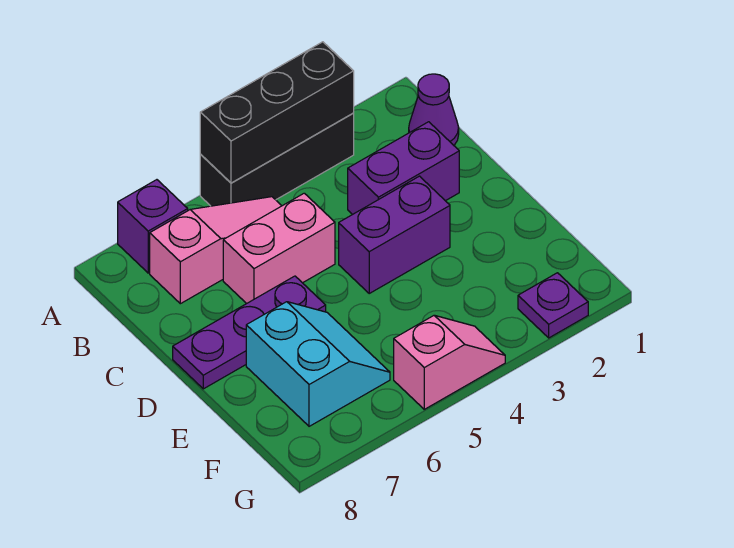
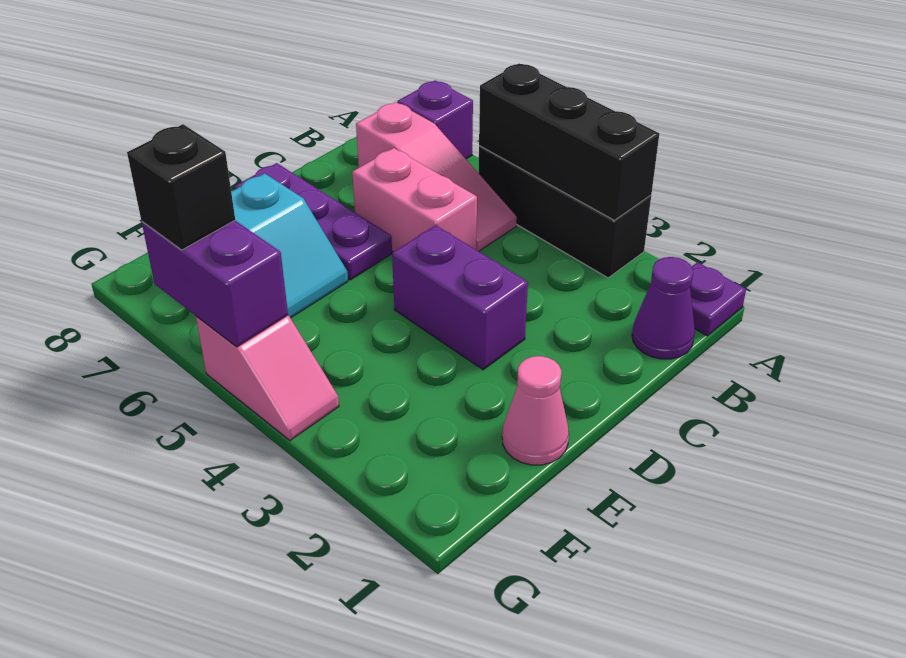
purple 1x2 brick [348,122,459,215] -> purple 1x2 brick moved to [142,221,288,347]
none -> pink 1x1 cone [502,356,569,465]
purple 1x1 plate [518,273,588,338] -> purple 1x1 plate moved to [690,262,746,336]
none -> black 1x1 brick [127,124,235,250]

